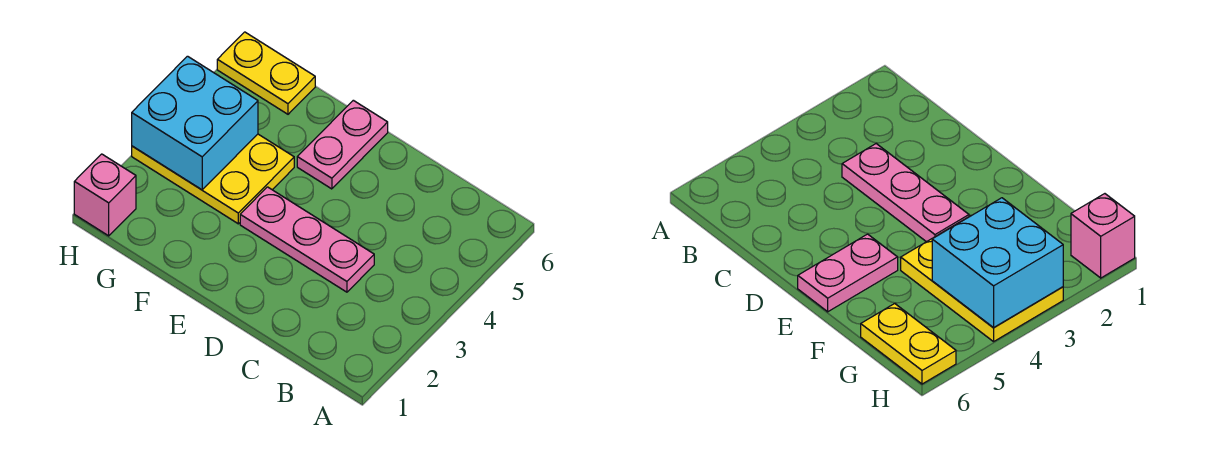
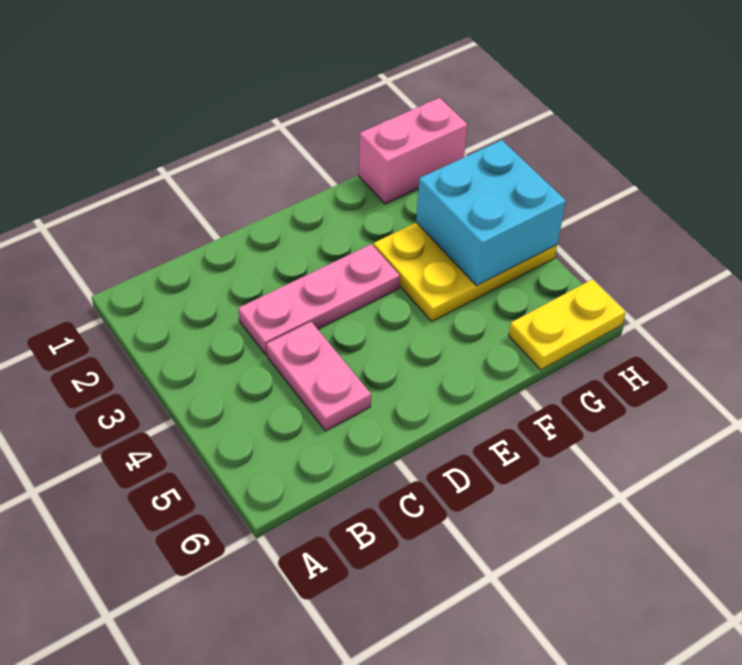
pink 1x2 plate [297,100,388,189] -> pink 1x2 plate moved to [266,322,371,431]
pink 1x1 brick [74,154,136,236] -> pink 1x2 brick [359,98,468,204]

